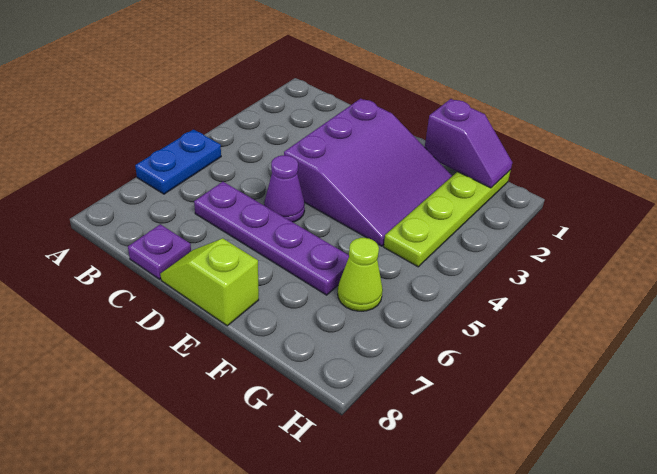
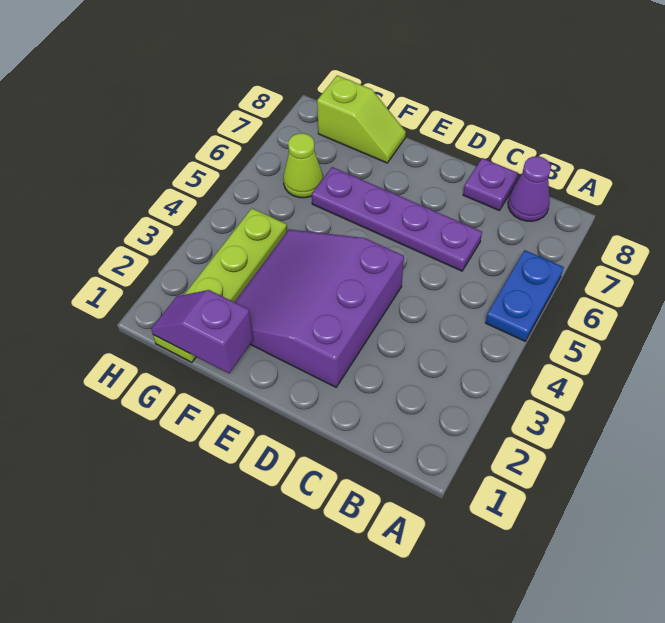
purple 1x1 cone [264,155,305,222] -> purple 1x1 cone moved to [508,156,551,221]
lime 1x2 slope [160,238,259,326] -> lime 1x2 slope moved to [317,75,406,163]

